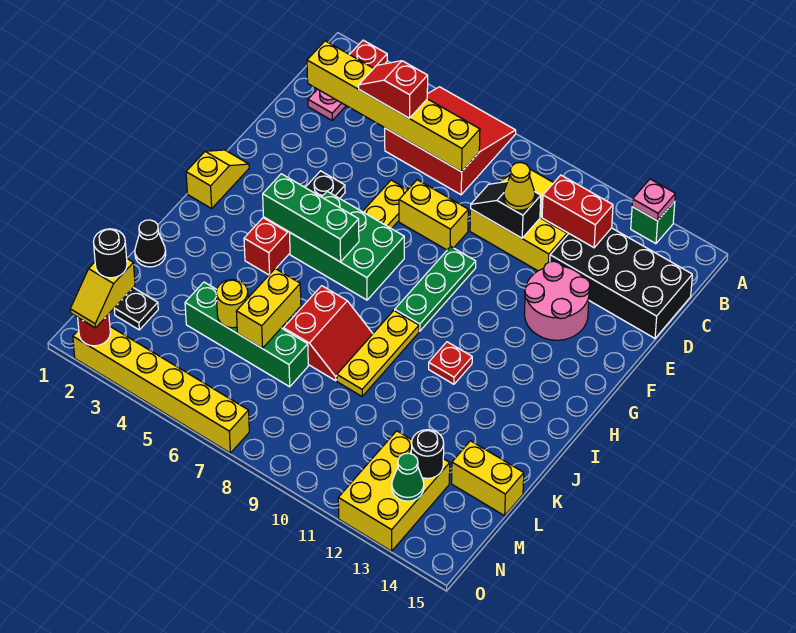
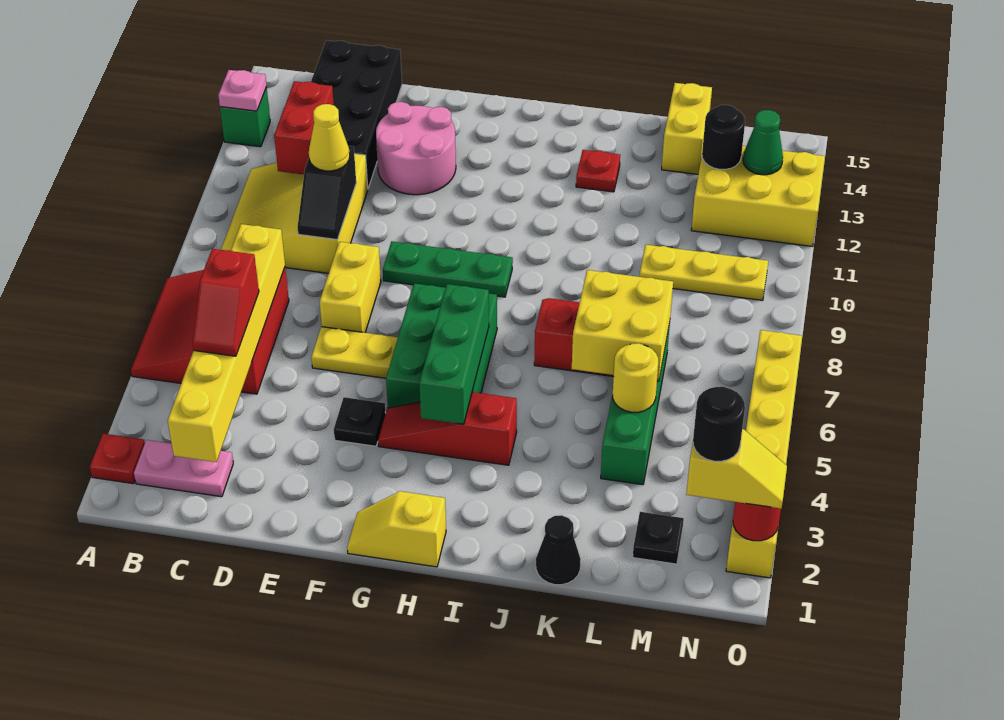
yellow 1x3 plate [337,311,419,396] -> yellow 1x3 plate moved to [640,245,768,300]
red 1x1 plate [429,342,472,384] -> red 1x1 plate moved to [576,150,620,192]
yellow 1x2 brick [236,269,301,349] -> yellow 2x2 brick [572,270,673,381]

